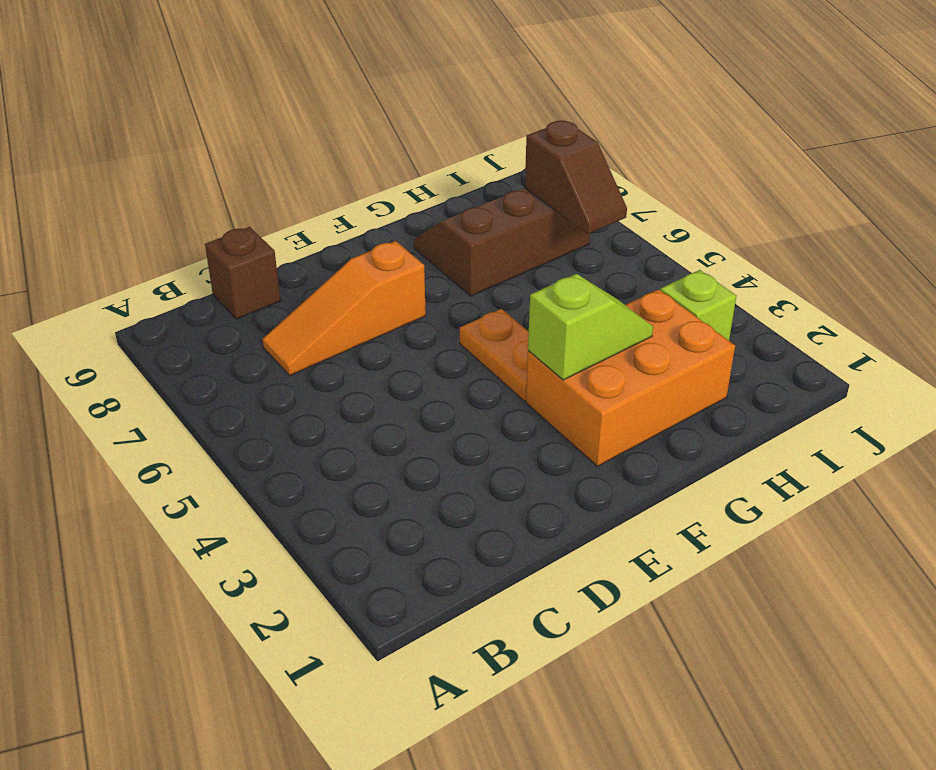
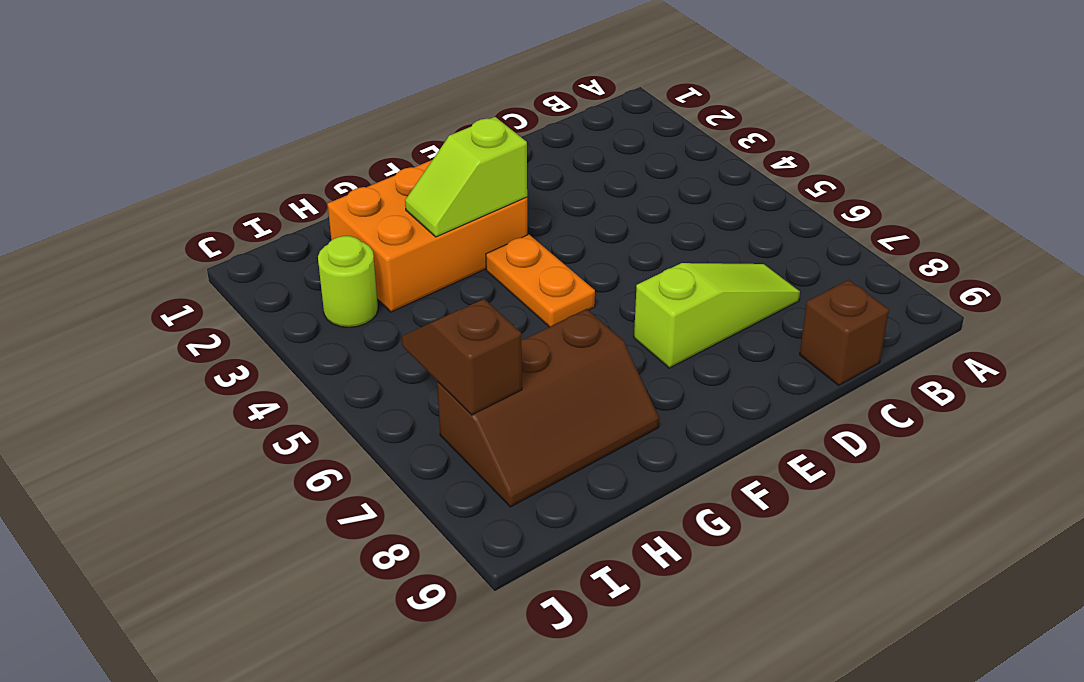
orange 1x3 slope [263,241,426,375] -> lime 1x3 slope [634,263,800,368]
lime 1x1 brick [660,270,736,341] -> lime 1x1 round brick [318,236,378,327]

